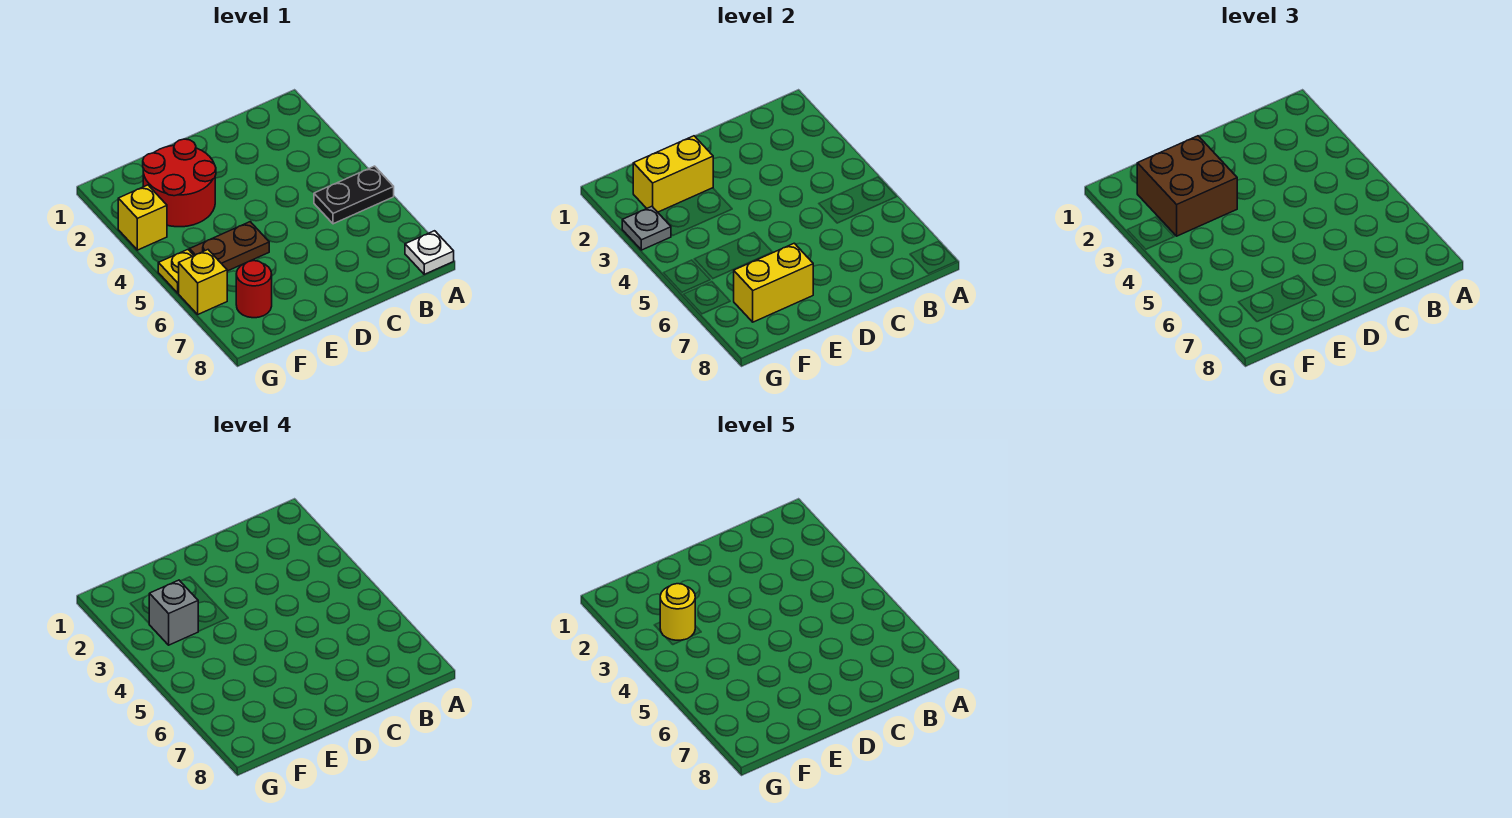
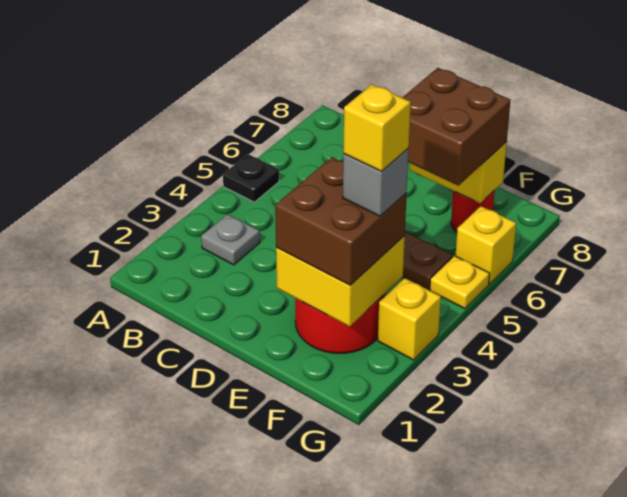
black 1x2 plate [314,166,394,224] -> black 1x1 plate [223,154,279,202]
white 1x1 plate [405,231,454,274] -> none
yellow 1x2 brick [633,136,713,212] -> yellow 2x2 brick [276,236,405,327]
none -> brown 2x2 brick [402,68,510,186]
yellow 1x1 round brick [660,584,695,640] -> yellow 1x1 brick [343,84,411,171]
grey 1x1 plate [622,206,671,250] -> grey 1x1 plate moved to [201,214,260,265]

